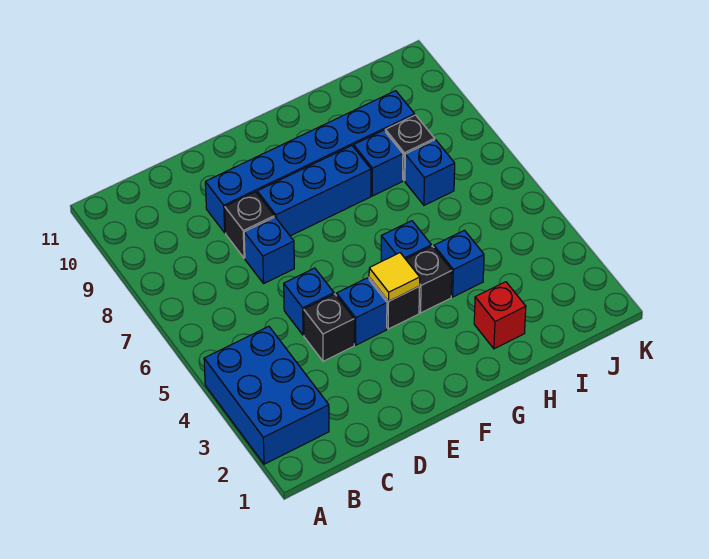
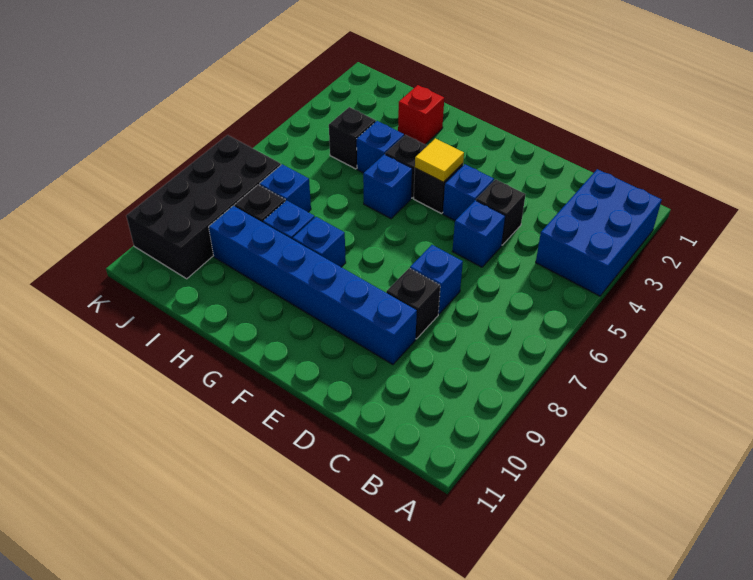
blue 1x3 brick [257,146,371,236] -> blue 1x1 brick [293,217,346,267]
none -> black 1x1 brick [329,107,376,169]
none -> black 2x4 brick [126,135,281,279]

